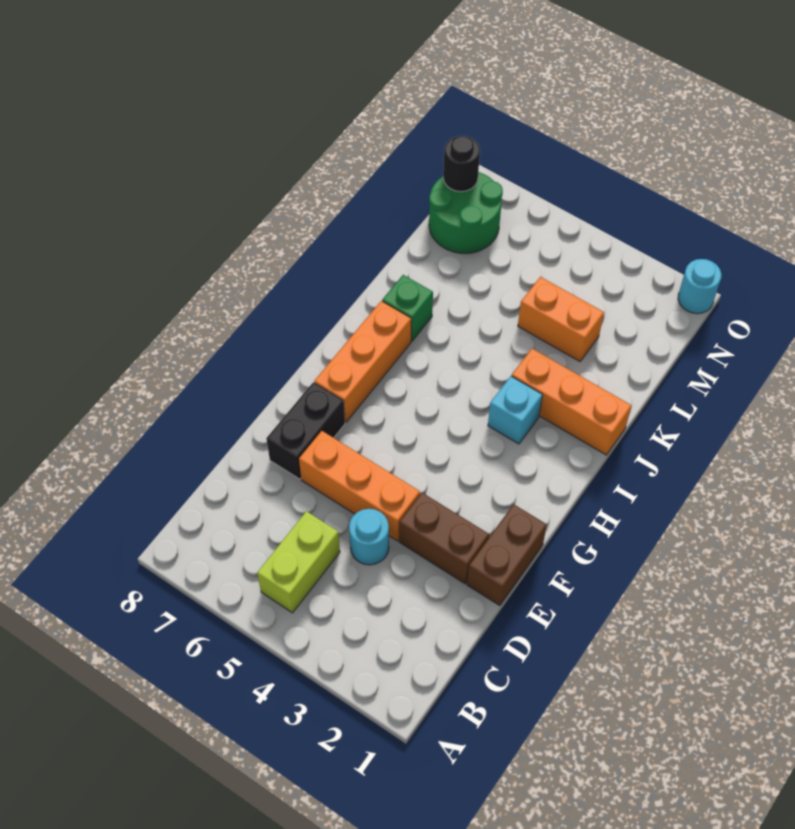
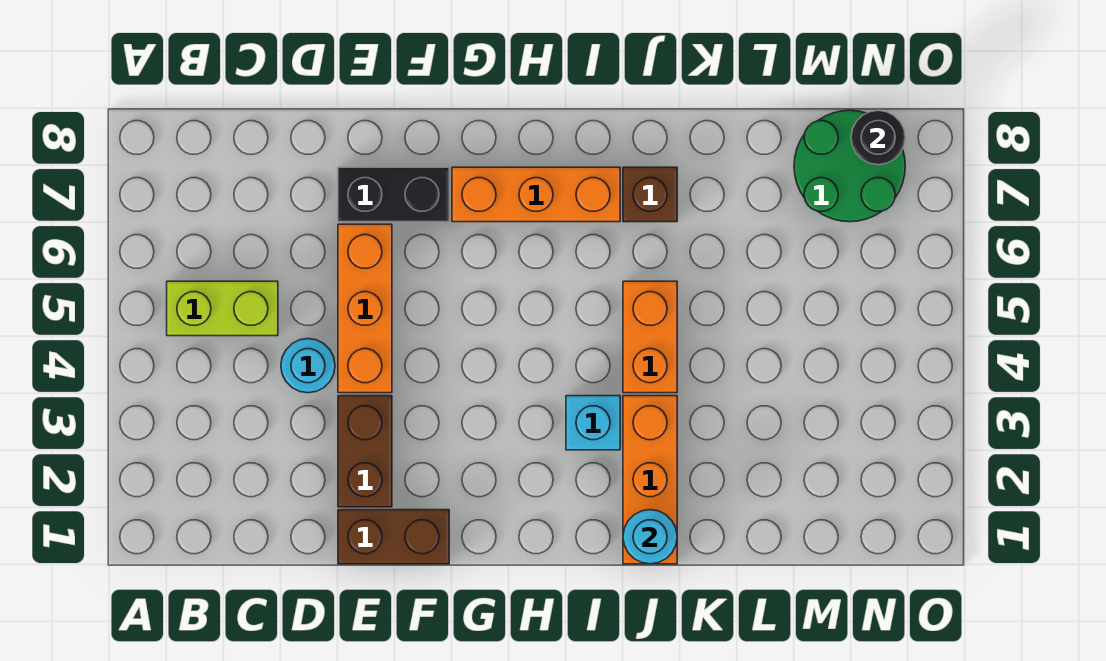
green 1x1 brick [382,275,433,341] -> brown 1x1 brick [623,167,677,222]
orange 1x2 brick [518,277,604,361] -> orange 1x2 brick moved to [623,281,677,393]
cyan 1x1 round brick [678,259,721,314] -> cyan 1x1 round brick moved to [623,510,677,564]

